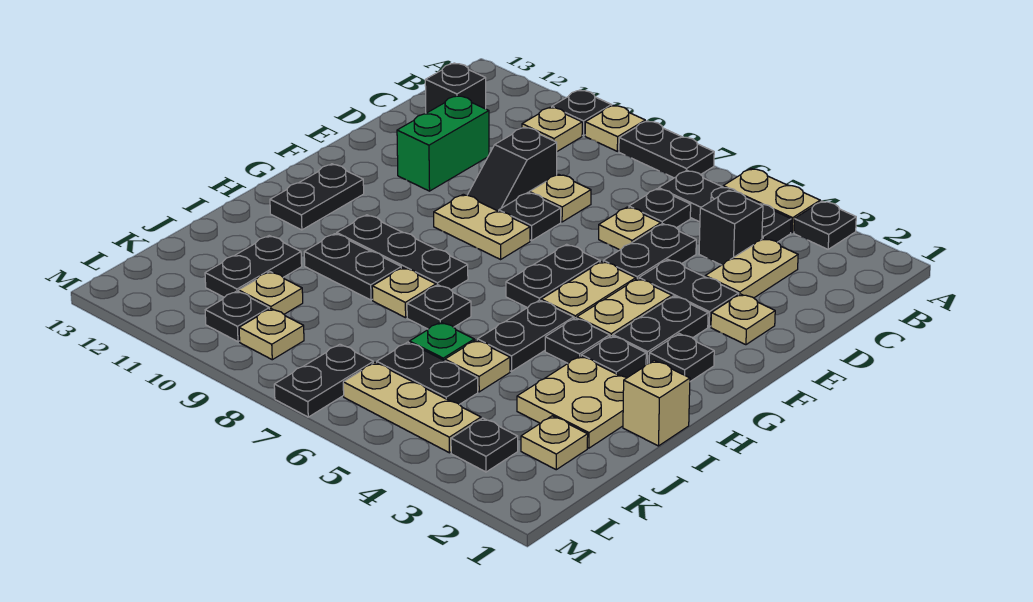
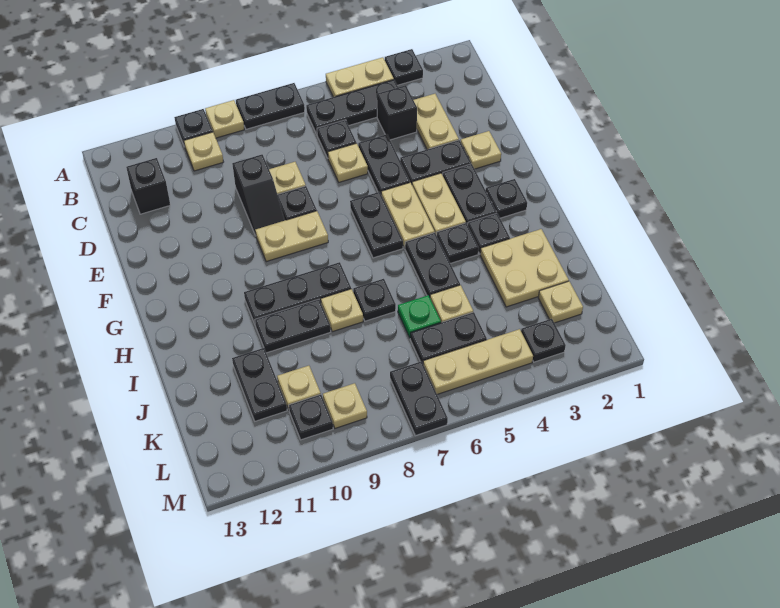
green 1x2 brick [397,96,489,191] -> none
black 1x2 plate [270,164,364,230] -> none
tan 1x1 brick [623,360,690,446] -> none

